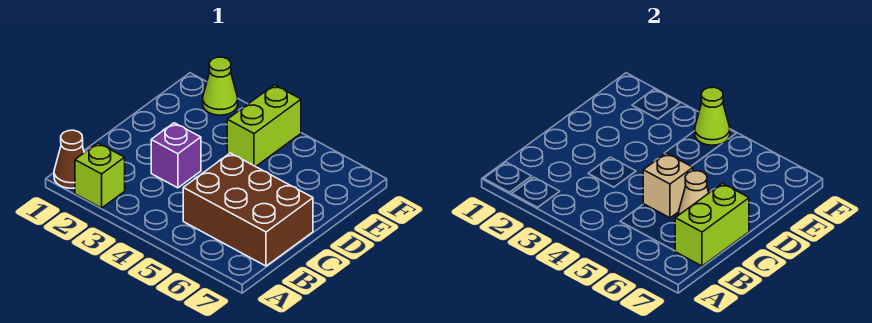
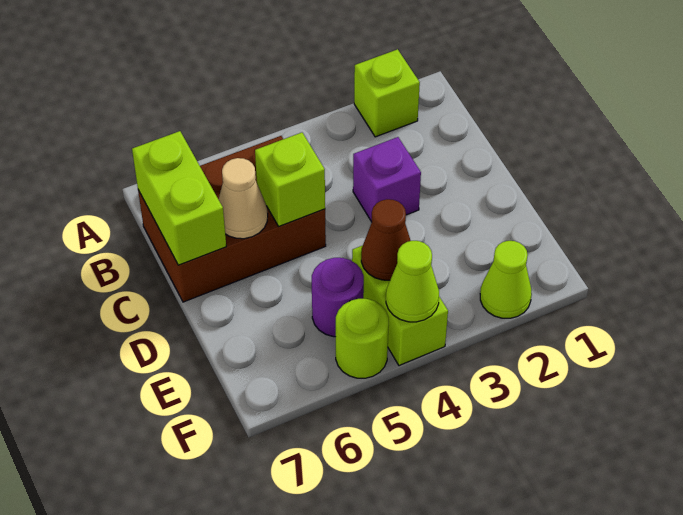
brown 1x1 cone [54,130,84,188] -> brown 1x1 cone moved to [361,199,411,280]
tan 1x1 brick [643,153,693,218] -> lime 1x1 brick [255,133,325,226]
none -> purple 1x1 round brick [312,258,364,337]
none -> lime 1x1 round brick [336,299,389,378]

